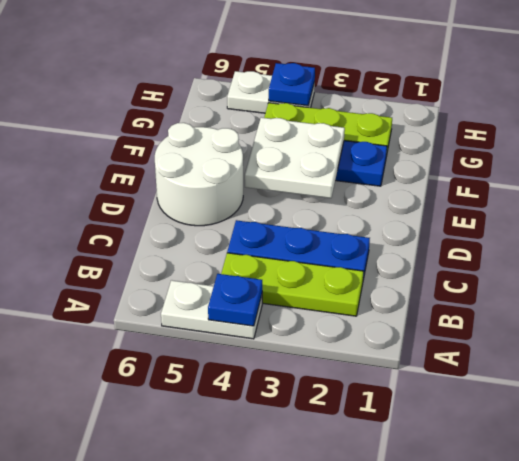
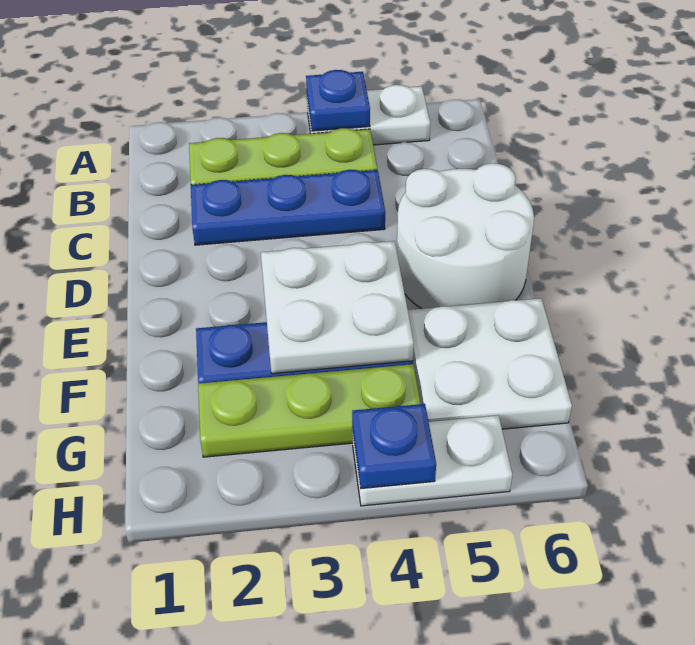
none -> white 2x2 plate [408,298,572,429]

